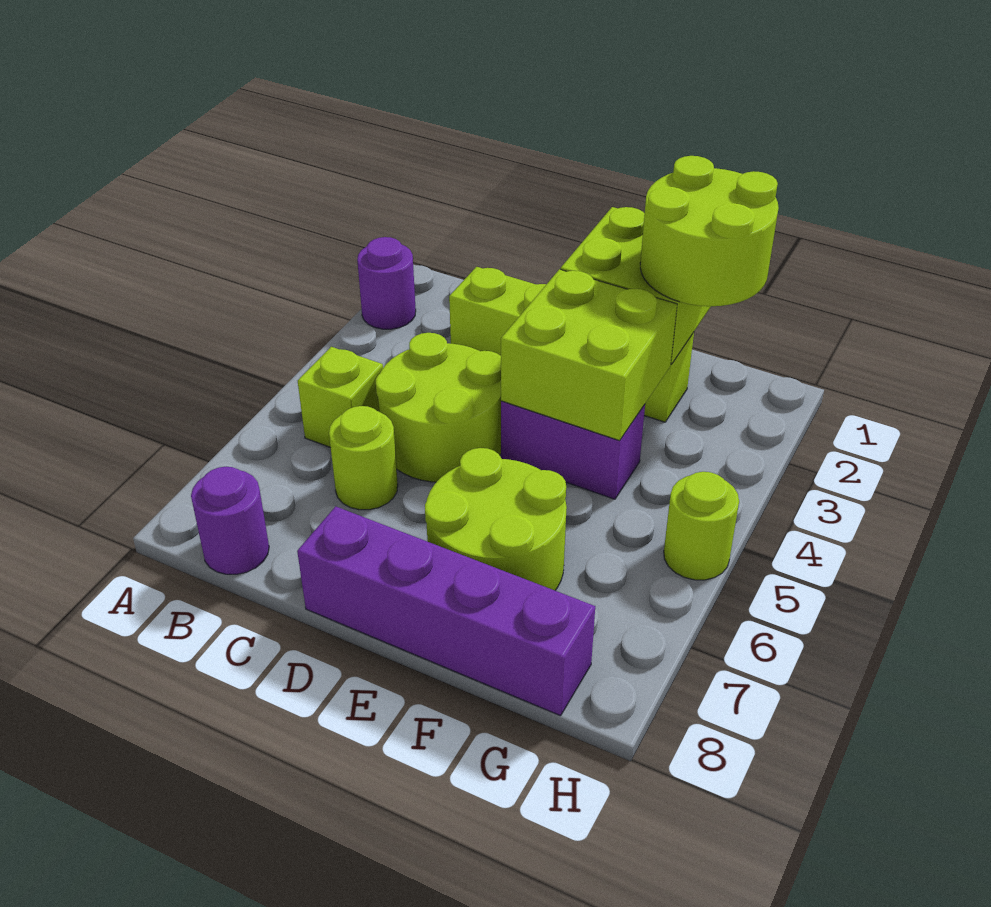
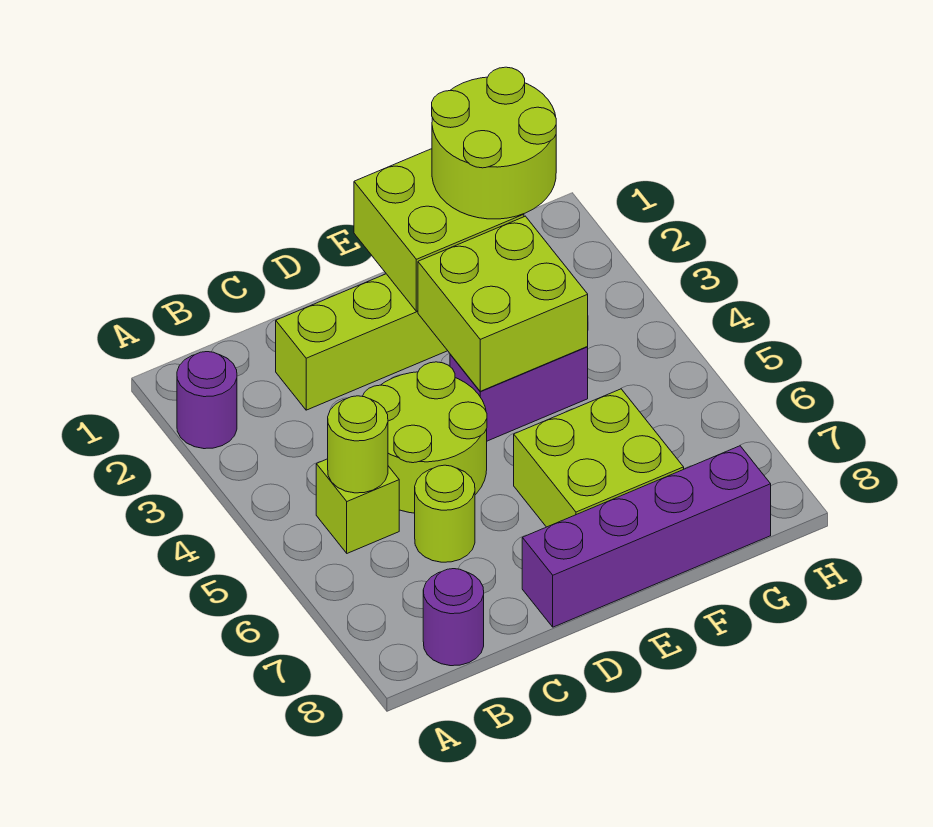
lime 2x2 round brick [425,448,567,590] -> lime 2x2 brick [514,389,684,527]
lime 1x1 round brick [664,472,739,580] -> lime 1x1 round brick moved to [328,396,388,493]

